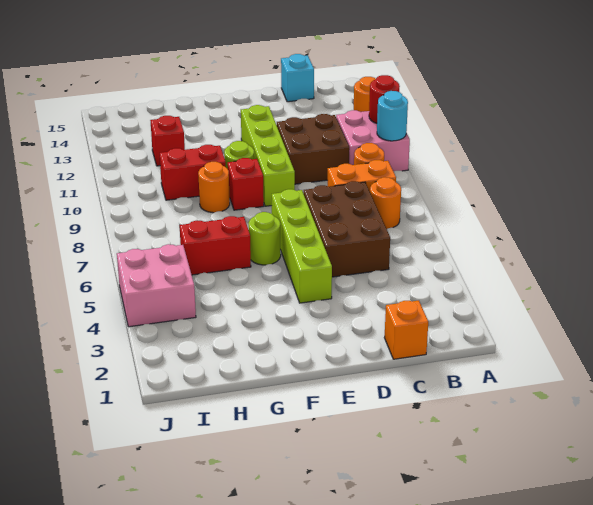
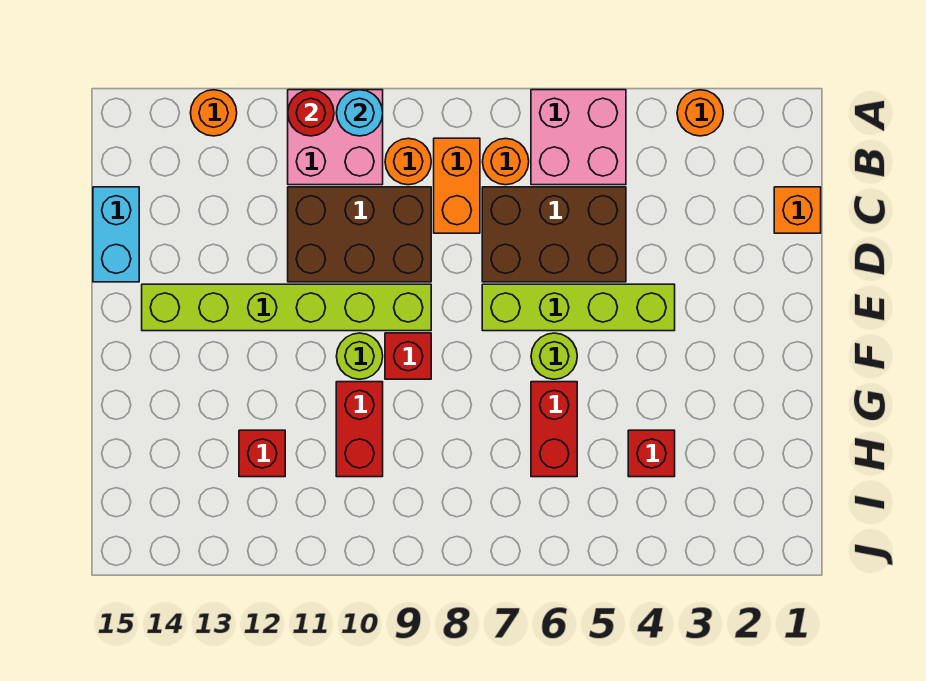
brown 2x2 brick [277,114,349,184] -> brown 2x3 brick [288,187,431,282]
cyan 1x1 brick [281,54,314,102] -> cyan 1x2 brick [93,187,139,282]
lime 1x4 brick [241,105,295,206] -> lime 1x6 brick [142,284,431,331]
orange 1x1 round brick [198,162,230,213] -> orange 1x1 round brick moved to [677,90,723,136]
none -> red 1x1 brick [628,430,675,477]
pink 2x2 brick [117,244,196,327] -> pink 2x2 brick moved to [531,90,626,185]

